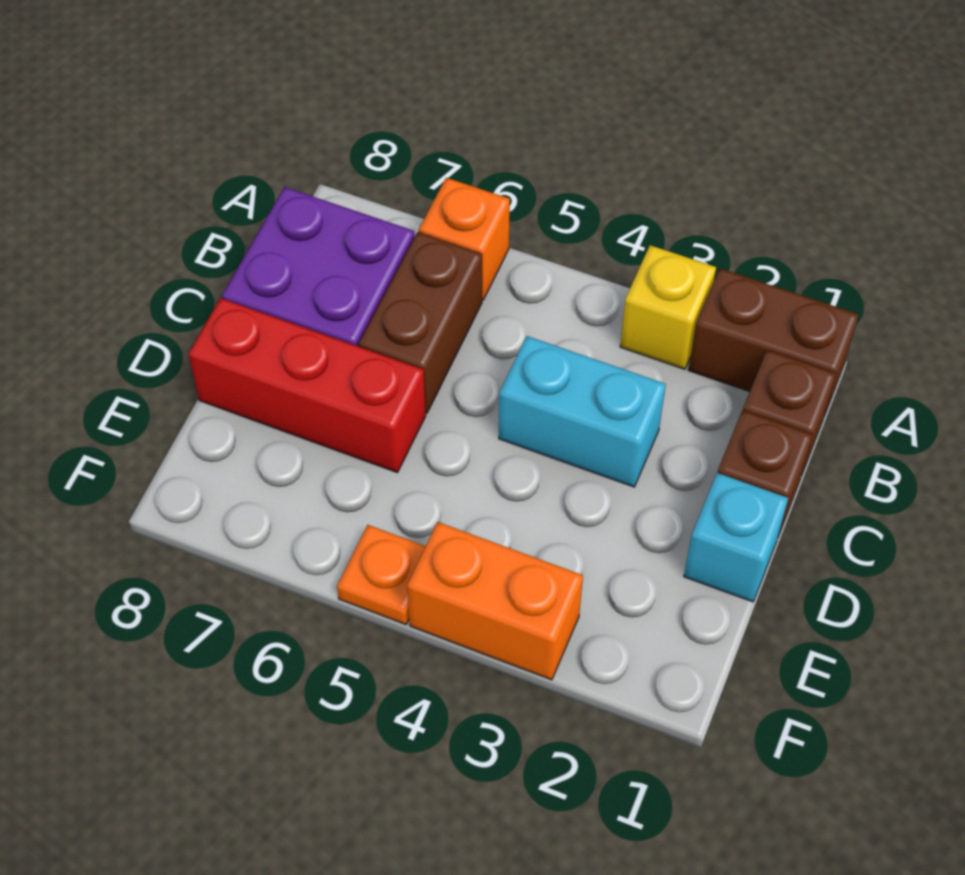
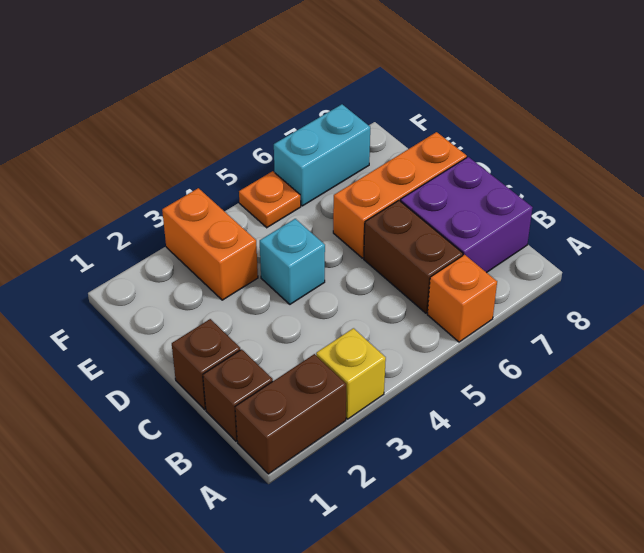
cyan 1x2 brick [499,336,666,487] -> cyan 1x2 brick moved to [274,104,370,206]
cyan 1x1 brick [684,473,788,602] -> cyan 1x1 brick moved to [260,219,325,304]
red 1x3 brick [188,298,426,473] -> orange 1x3 brick [333,132,467,258]
orange 1x2 brick [407,522,583,680] -> orange 1x2 brick turned to [162,188,258,300]

